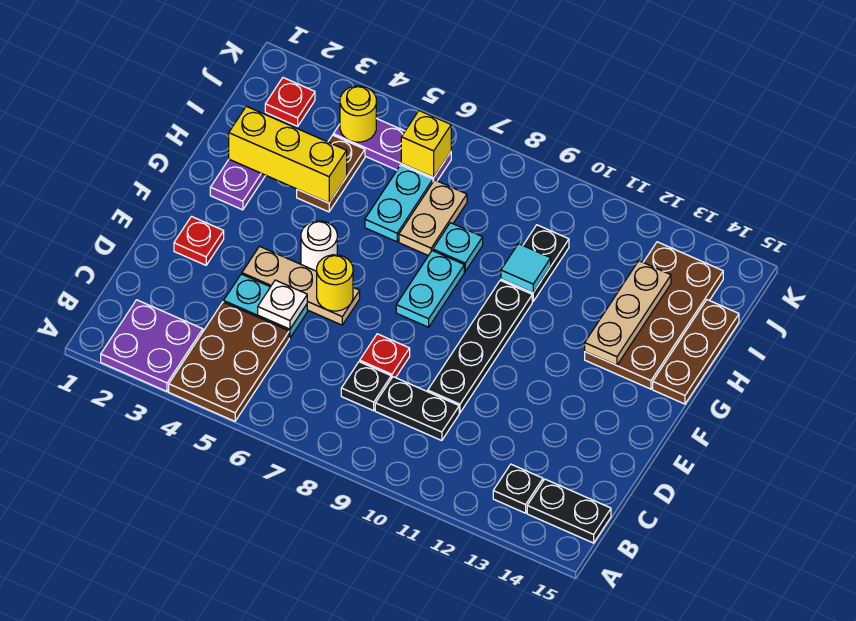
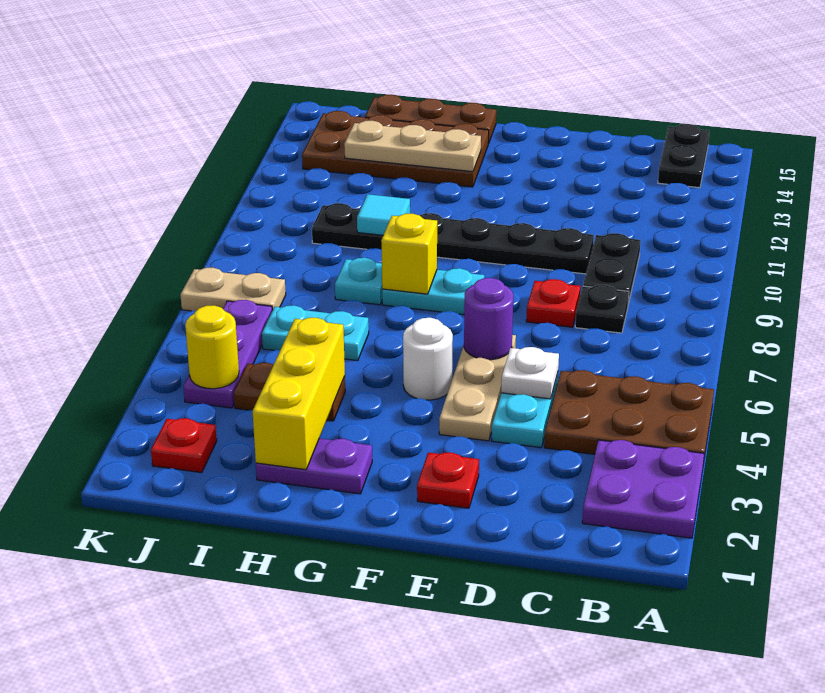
black 1x1 plate [493,464,543,513] -> none
yellow 1x1 round brick [317,255,353,311] -> purple 1x1 round brick [464,278,513,360]
tan 1x2 plate [399,180,467,256] -> tan 1x2 plate moved to [180,268,286,311]
yellow 1x1 brick [401,111,451,177] -> yellow 1x1 brick moved to [381,214,437,294]

